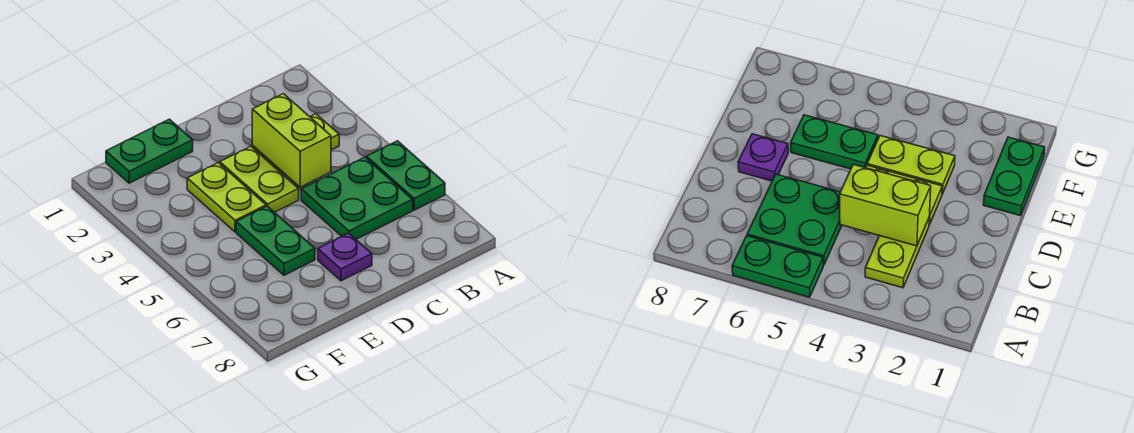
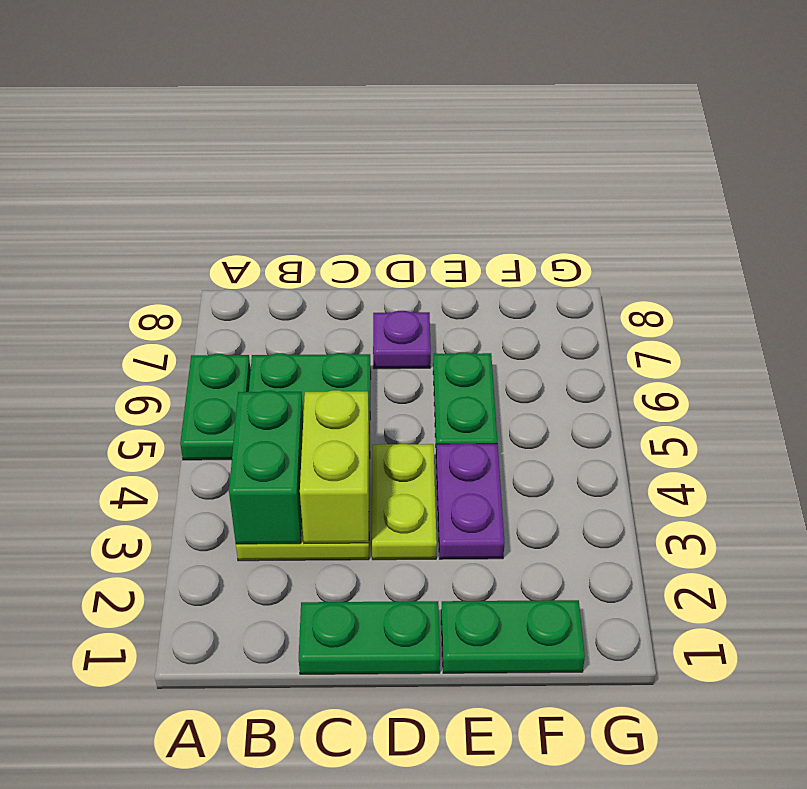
none -> green 1x2 brick [229,391,303,544]
none -> green 1x2 plate [299,601,440,674]
lime 1x2 plate [187,163,266,232] -> purple 1x2 plate [436,443,505,559]

